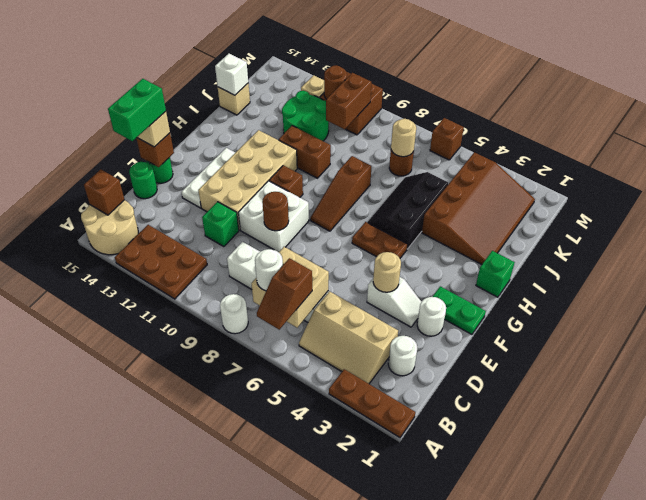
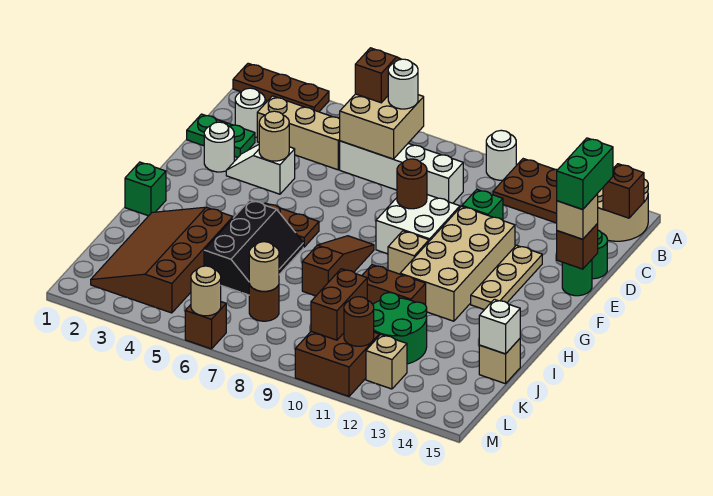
white 1x1 round brick [220,294,248,334] -> white 1x1 round brick moved to [486,130,516,180]
white 1x3 plate [181,148,235,208] -> tan 1x3 plate [471,245,542,310]
green 1x2 plate [433,286,486,334] -> green 1x2 plate moved to [187,114,255,157]
brown 1x1 brick [269,165,303,197] -> tan 1x1 brick [388,231,429,274]
none -> tan 1x1 round brick [191,266,221,316]

